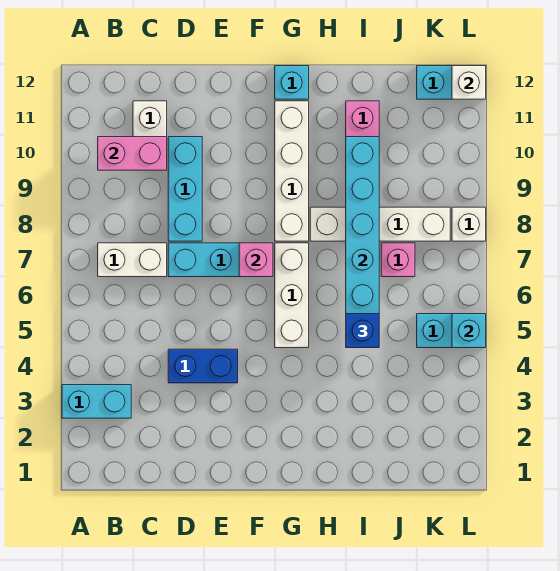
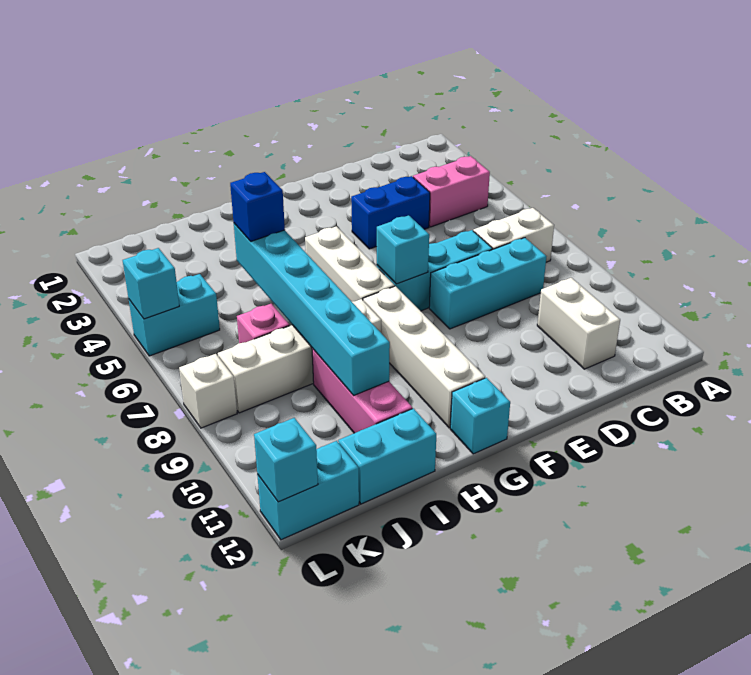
cyan 1x2 brick [62,385,131,418] -> cyan 1x2 brick moved to [338,408,436,504]
pink 1x2 brick [98,137,167,170] -> pink 1x2 brick moved to [413,156,490,227]
cyan 1x3 brick [168,137,202,241] -> cyan 1x3 brick turned to [429,238,546,329]
pink 1x1 brick [239,243,273,277] -> cyan 1x1 brick [377,215,429,284]
white 1x1 brick [452,66,486,99] -> cyan 1x1 brick [254,418,318,502]

